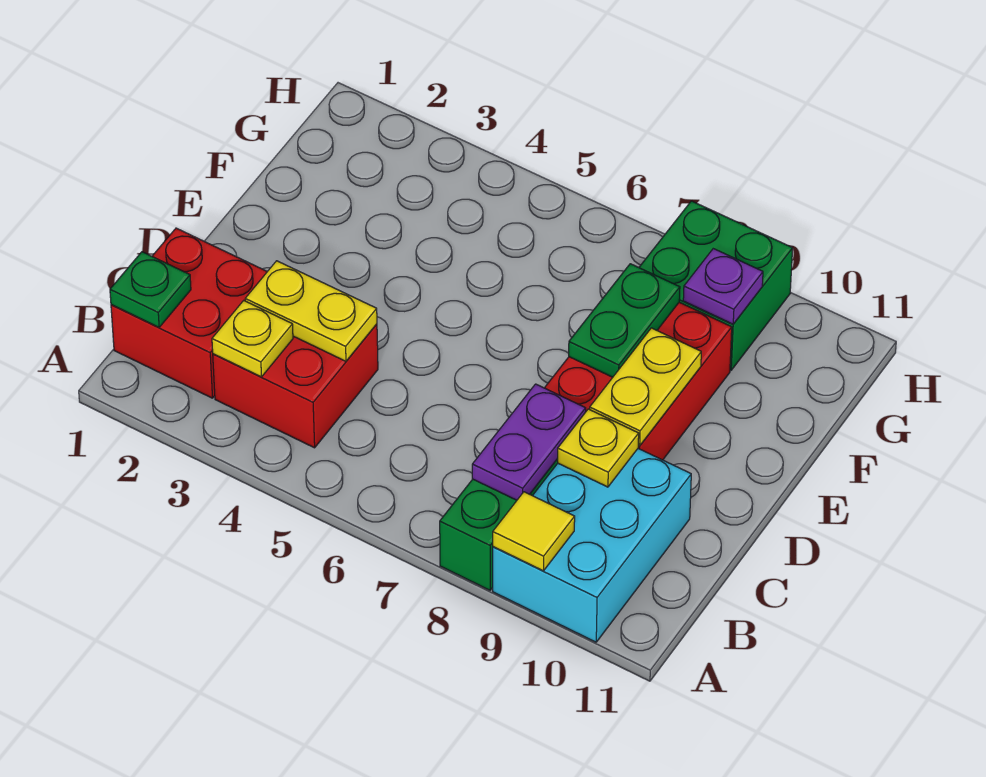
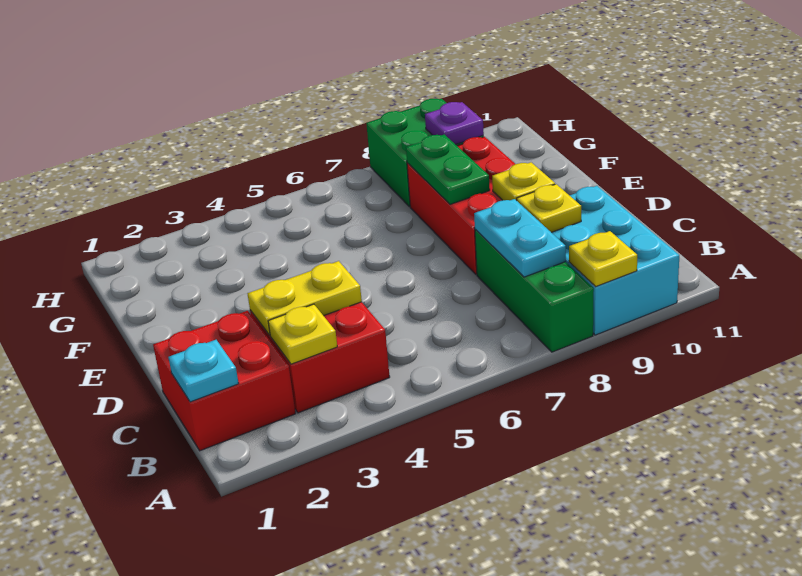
yellow 1x1 tile [493,492,575,571] -> yellow 1x1 plate [569,231,637,287]
green 1x1 plate [110,252,191,328] -> cyan 1x1 plate [168,340,239,402]
purple 1x2 plate [472,384,586,500] -> cyan 1x2 plate [474,199,566,277]
yellow 1x2 plate [590,328,701,446] -> yellow 1x1 plate [492,162,555,201]

